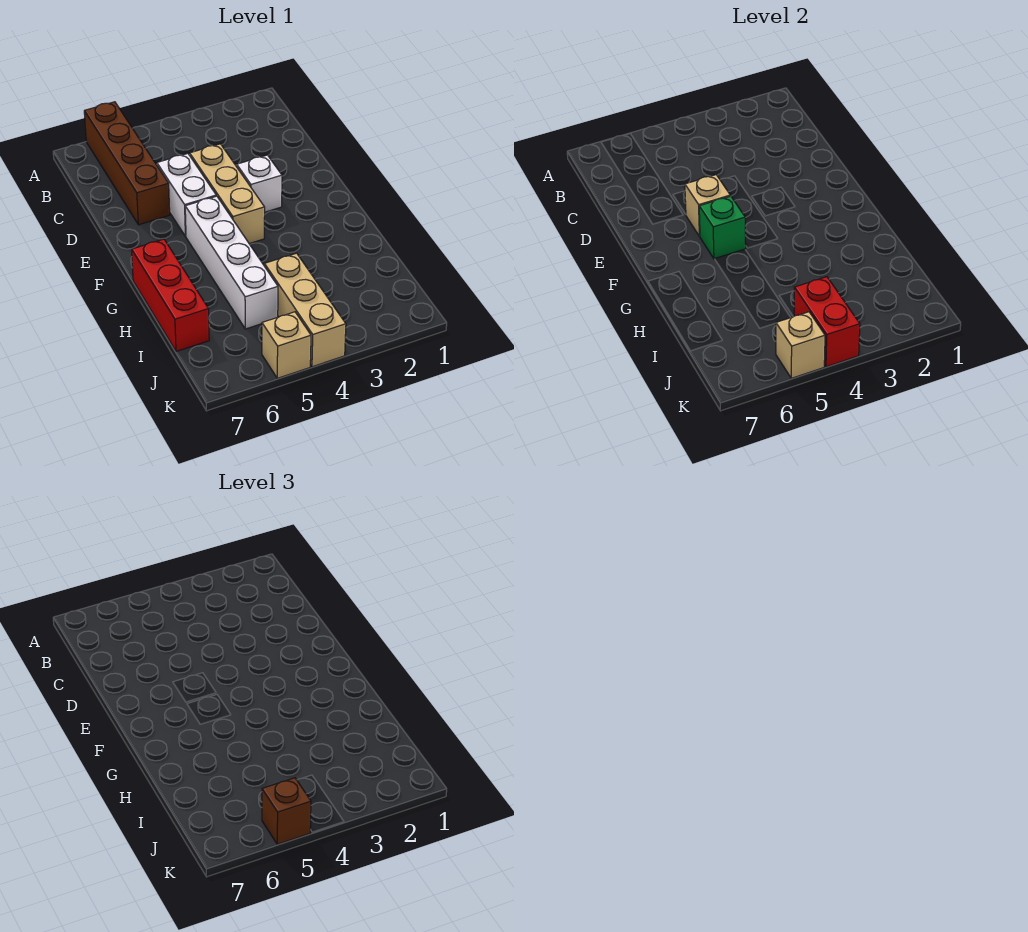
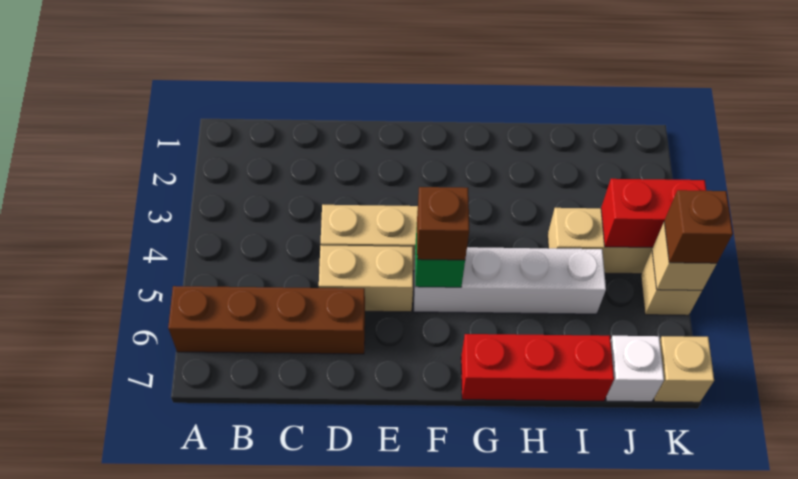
white 1x2 brick [157,154,216,237] -> tan 1x2 brick [319,245,413,312]
white 1x1 brick [237,155,282,212] -> white 1x1 brick moved to [606,336,664,402]
tan 1x1 brick [685,175,730,237] -> tan 1x1 brick moved to [654,336,714,402]
none -> brown 1x1 brick [417,187,469,260]

